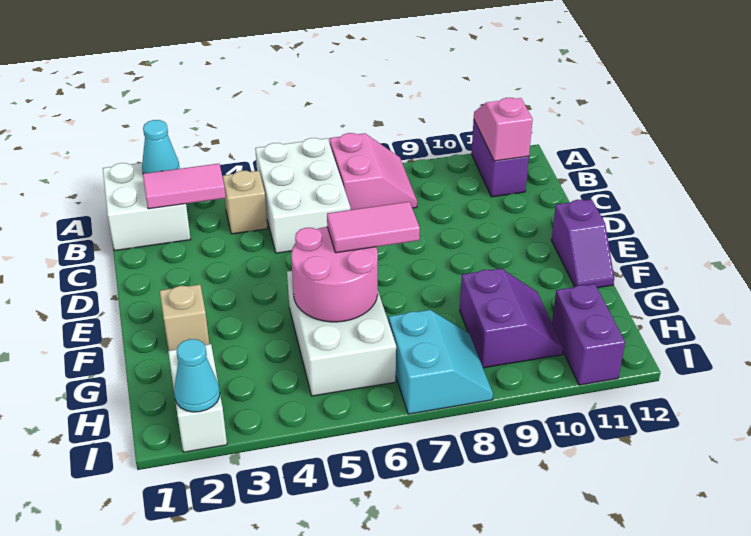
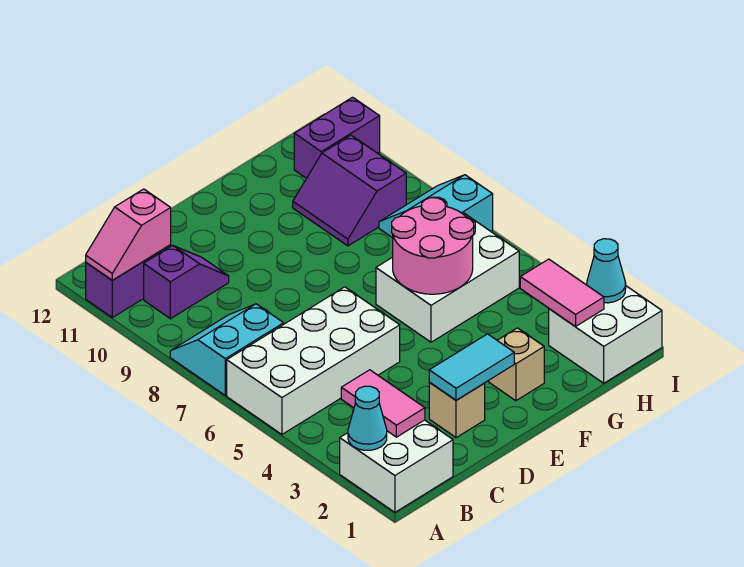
white 2x3 brick [255,138,350,253] -> white 2x4 brick [227,287,400,434]
pink 2x2 slope [329,133,417,210] -> cyan 2x2 slope [170,304,284,395]
tan 1x1 brick [223,171,268,234] -> tan 1x1 brick moved to [429,382,485,438]
none -> cyan 1x2 tile [429,334,514,400]
purple 1x2 slope [551,199,614,288] -> purple 1x2 slope moved to [144,245,229,319]
pink 1x2 tile [327,202,420,253] -> pink 1x2 tile moved to [520,259,604,327]
purple 2x2 slope [460,268,563,368] -> purple 2x2 slope turned to [293,135,406,246]
white 1x2 brick [168,344,227,452] -> white 2x2 brick [549,286,662,383]

